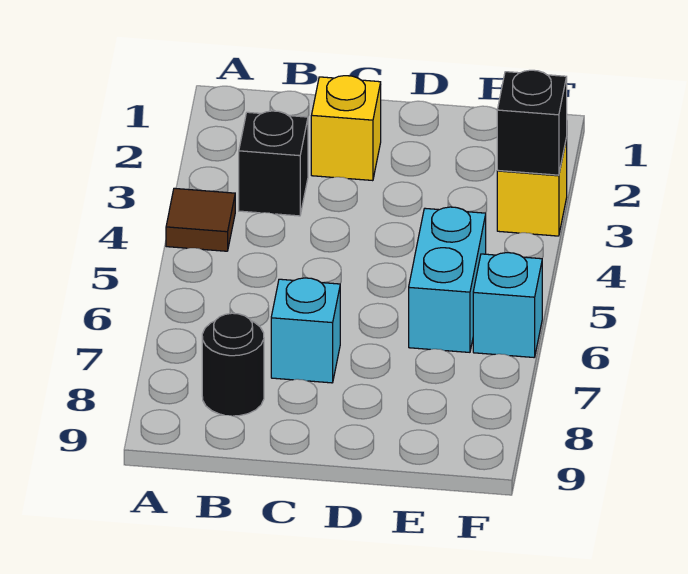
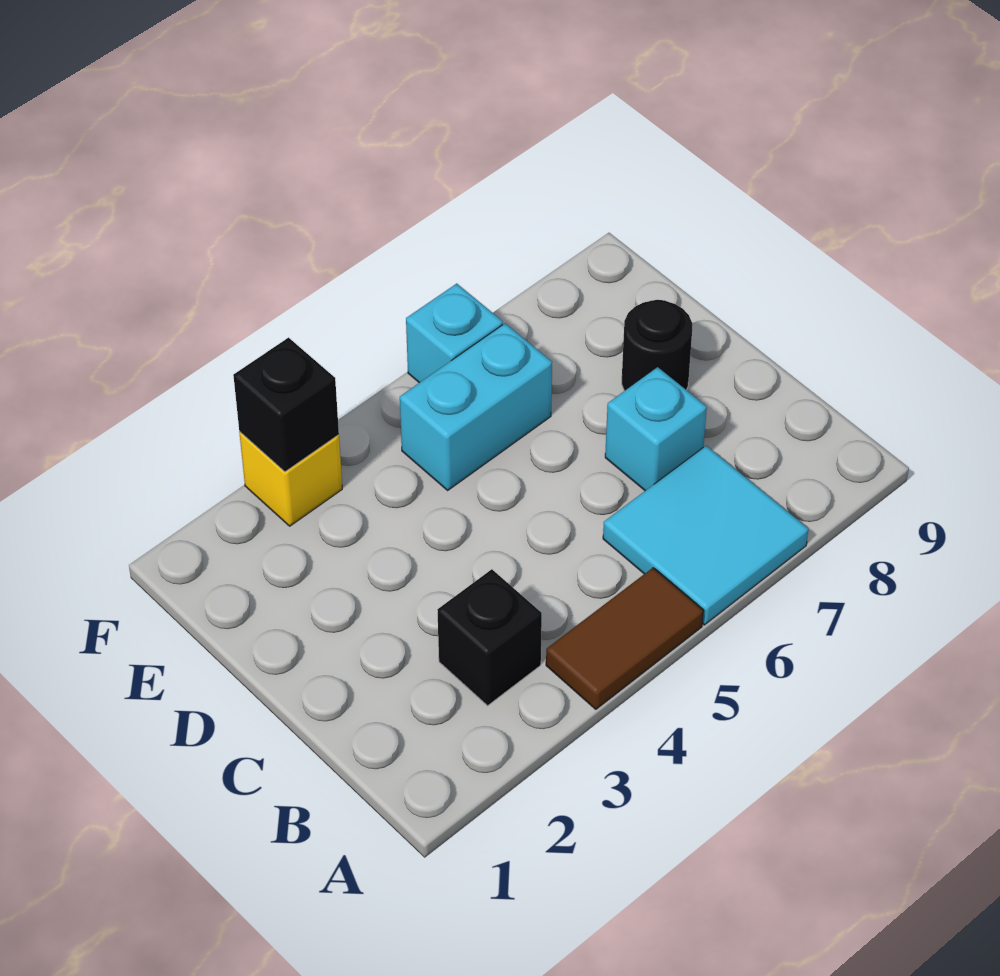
brown 1x1 tile [166,188,235,251] -> brown 1x2 tile [546,568,703,709]
none -> cyan 2x2 tile [603,446,808,625]
black 1x1 round brick [202,313,264,416] -> black 1x1 round brick moved to [622,300,692,391]
yellow 1x1 brick [311,76,381,181] -> none

